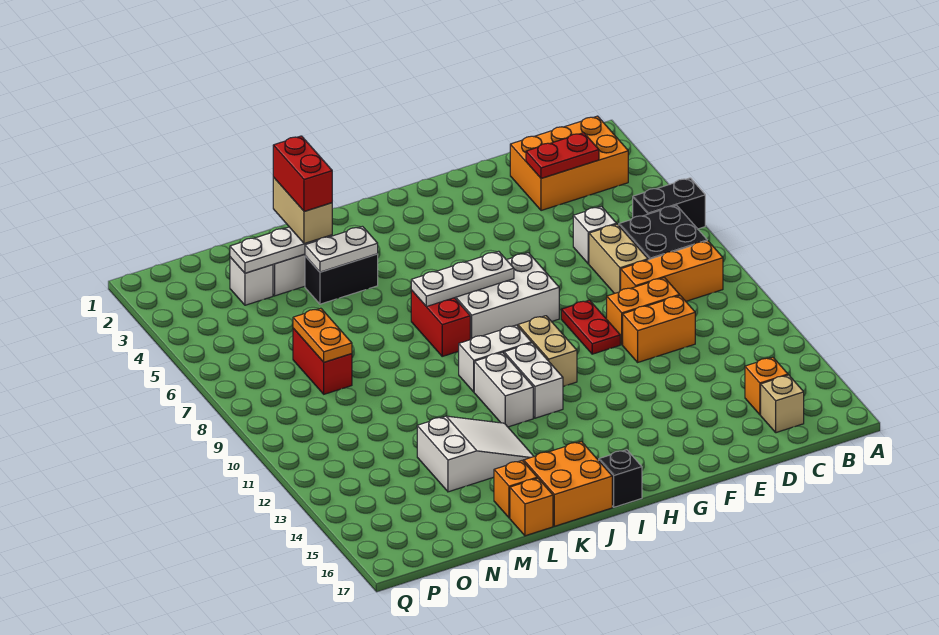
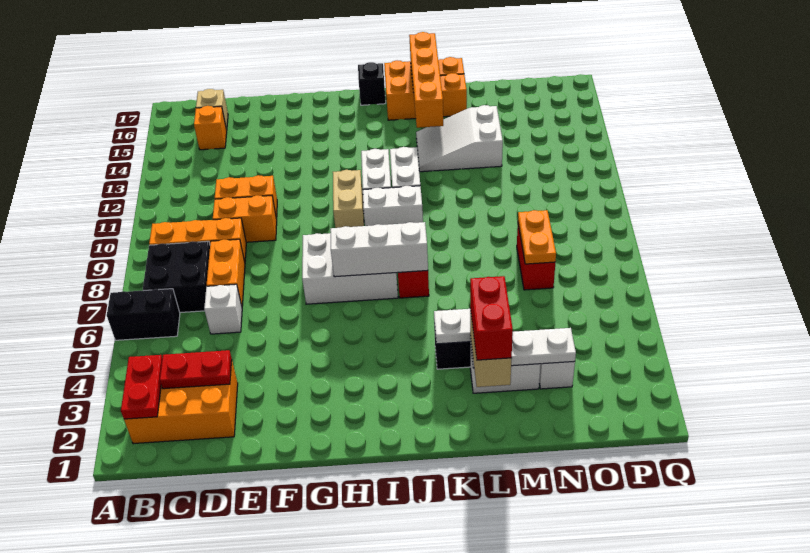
tan 1x2 brick [589,224,648,294] -> orange 1x2 brick [207,239,245,306]
red 1x2 plate [561,300,620,354] -> red 1x2 plate moved to [121,355,162,419]
white 1x3 plate [411,251,514,307] -> white 1x3 brick [330,222,428,277]
none -> orange 1x4 brick [409,32,443,128]

